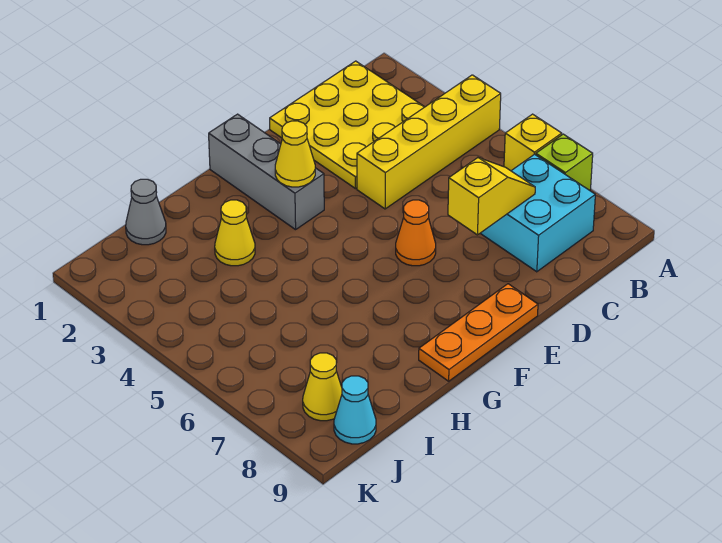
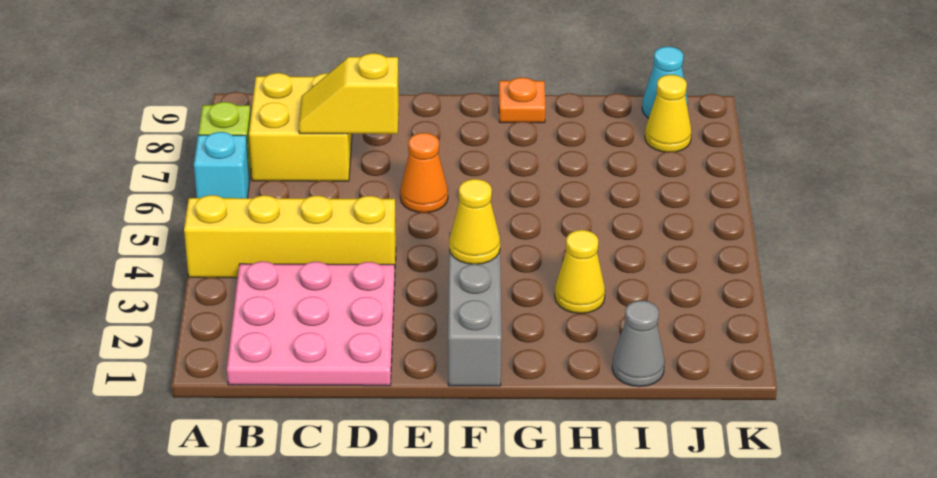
yellow 1x1 brick [504,114,562,171] -> cyan 1x1 brick [194,132,250,198]
yellow 3x3 plate [270,61,424,189] -> pink 3x3 plate [227,261,395,386]
cyan 2x2 brick [480,154,595,272] -> yellow 2x2 brick [249,73,352,181]
orange 1x3 plate [419,284,538,381] -> orange 1x1 plate [499,78,545,123]

